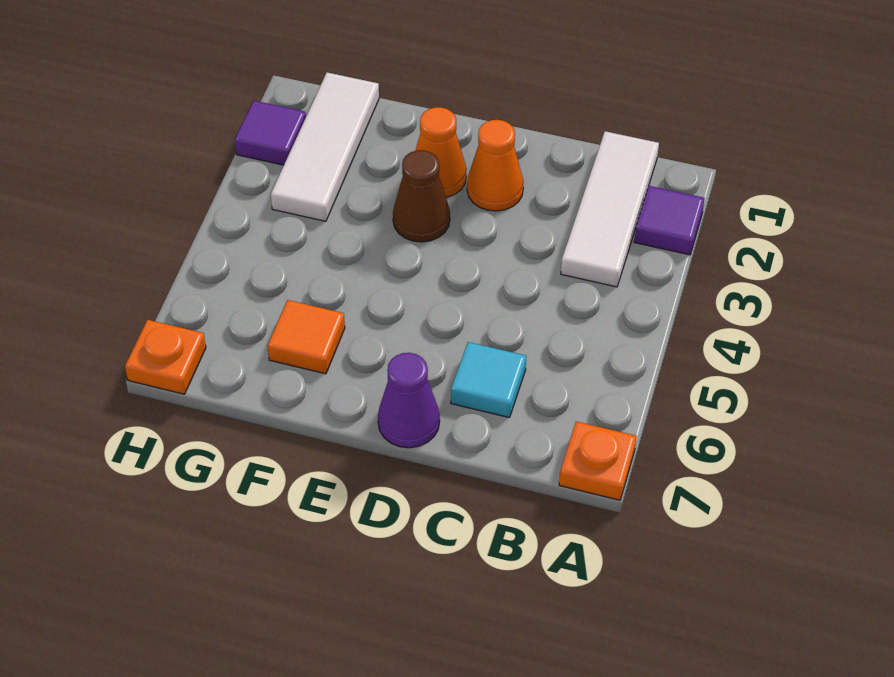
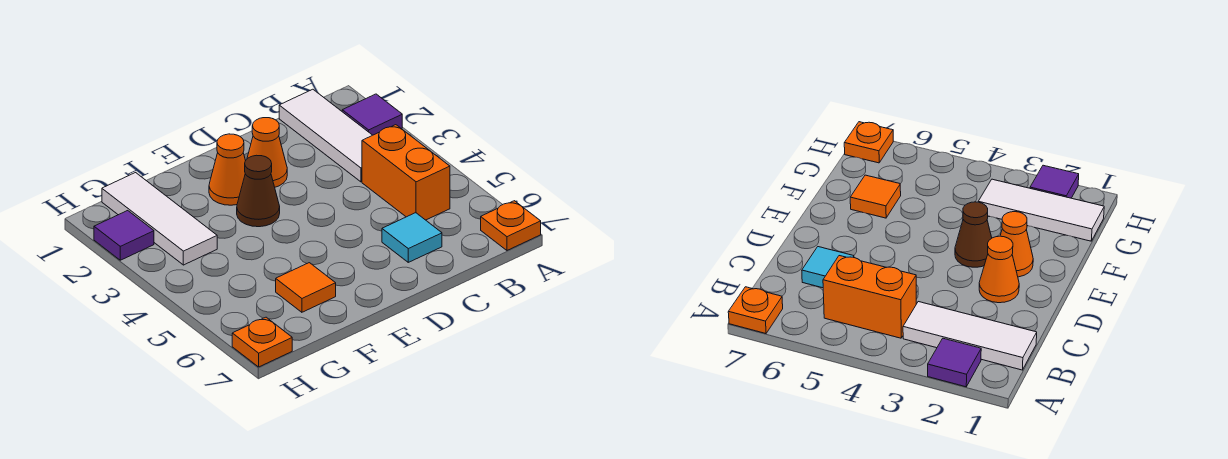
none -> orange 1x2 brick [362,125,450,220]
purple 1x1 cone [378,353,440,448] -> none

